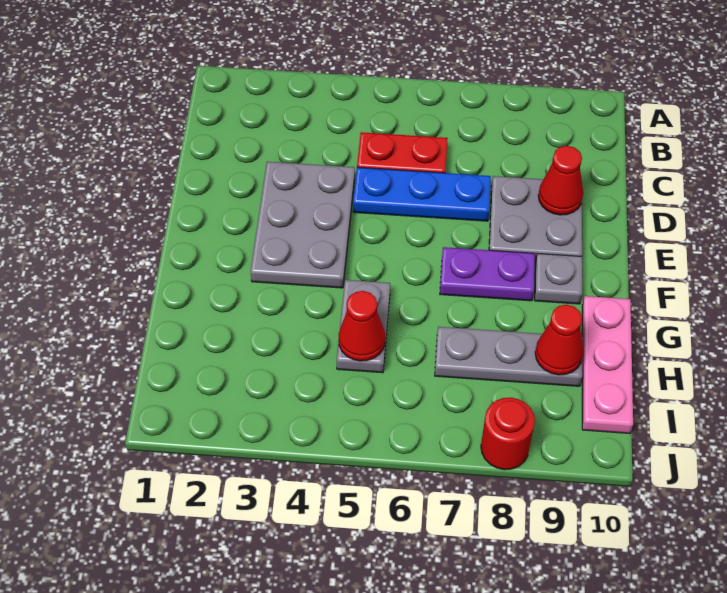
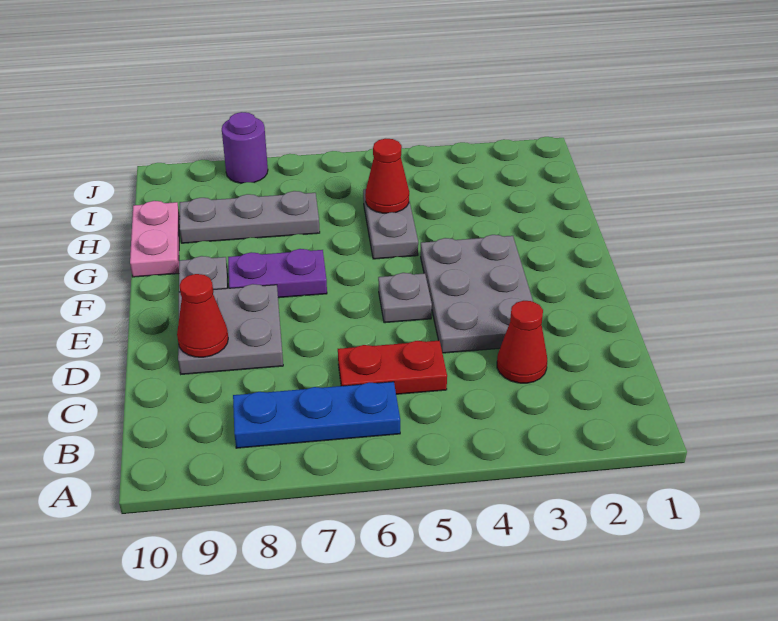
blue 1x3 plate [353,167,491,221] -> blue 1x3 plate moved to [233,382,400,448]
none -> grey 1x1 plate [378,273,432,323]
pink 1x3 plate [582,296,633,433] -> pink 1x2 plate [130,201,180,277]
red 1x1 cone [535,305,583,375] -> red 1x1 cone moved to [497,301,547,383]
red 1x1 round brick [481,398,535,470] -> purple 1x1 round brick [222,112,268,183]

